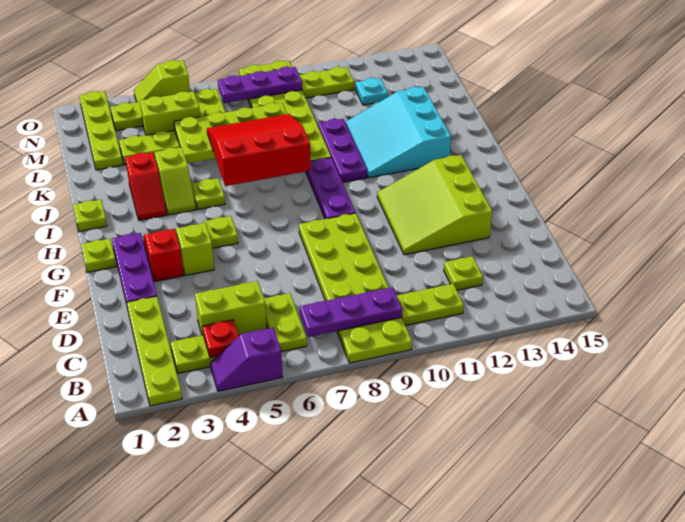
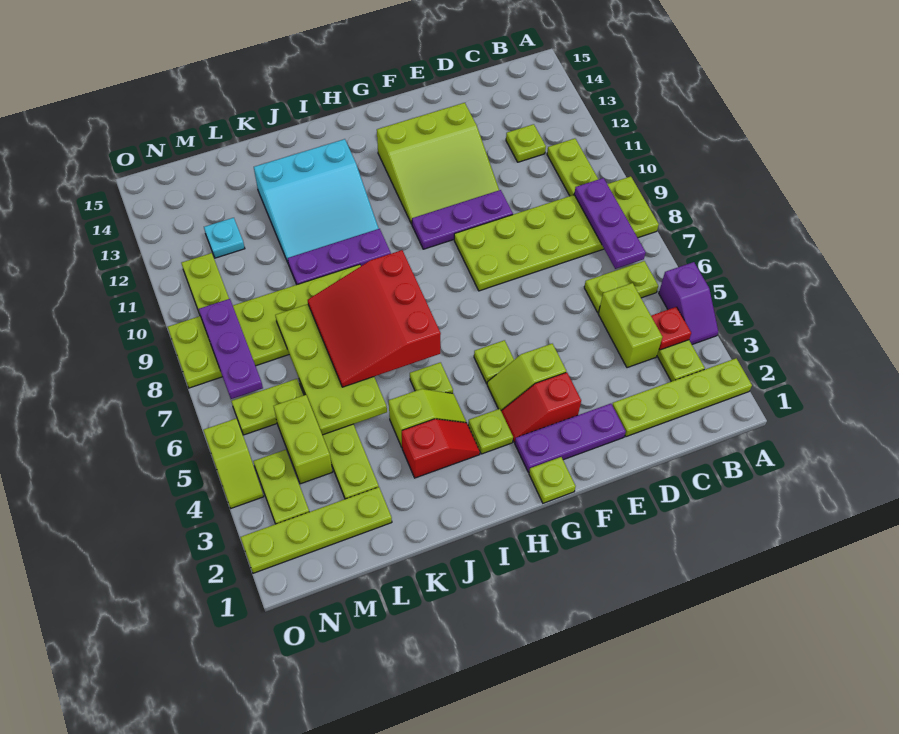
purple 1x3 plate [306,158,356,219] -> purple 1x3 plate moved to [412,190,513,249]
lime 1x1 plate [73,200,107,232] -> lime 1x1 plate moved to [468,409,513,454]

